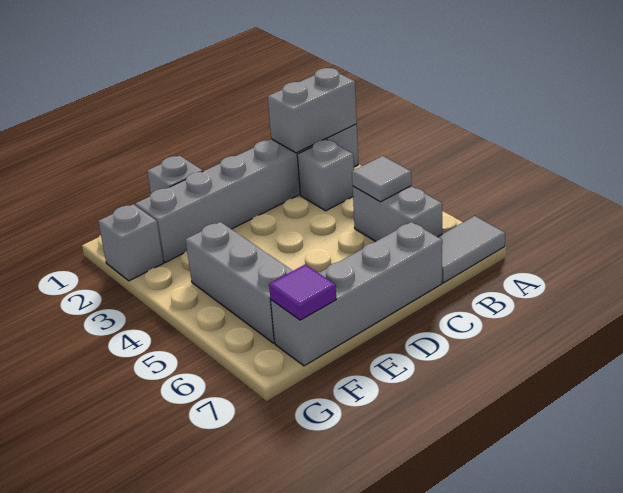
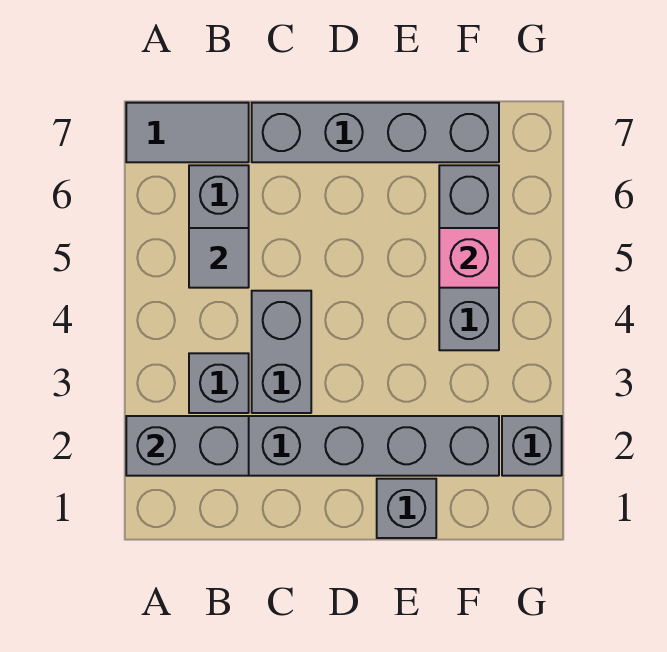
none -> grey 1x2 brick [252,291,311,413]
none -> pink 1x1 brick [439,228,499,288]
purple 1x1 tile [269,264,336,320] -> none

